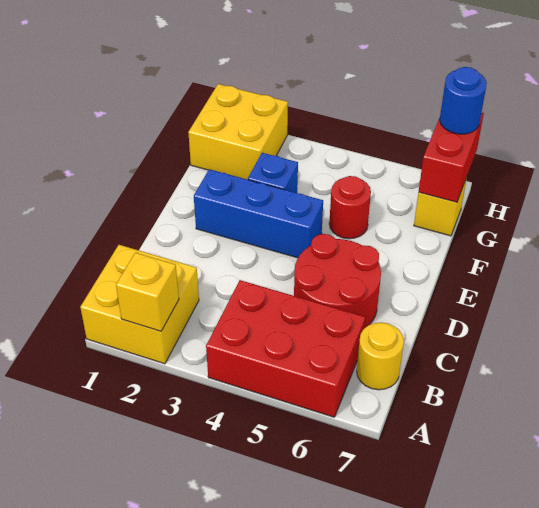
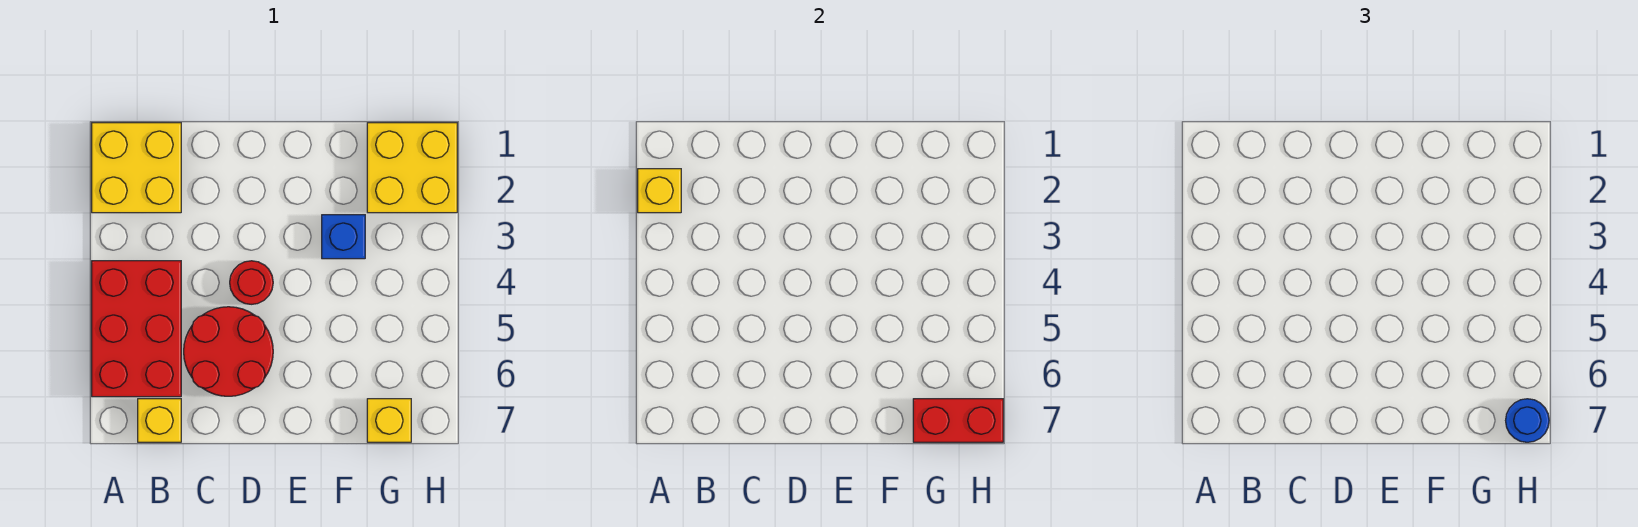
yellow 1x1 round brick [357,322,404,390] -> yellow 1x1 brick [138,399,181,442]
blue 1x3 brick [194,169,323,258] -> none
red 1x1 round brick [329,176,371,239] -> red 1x1 round brick moved to [230,261,273,304]

